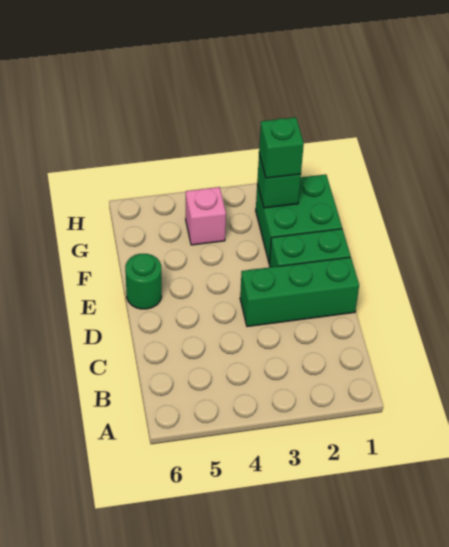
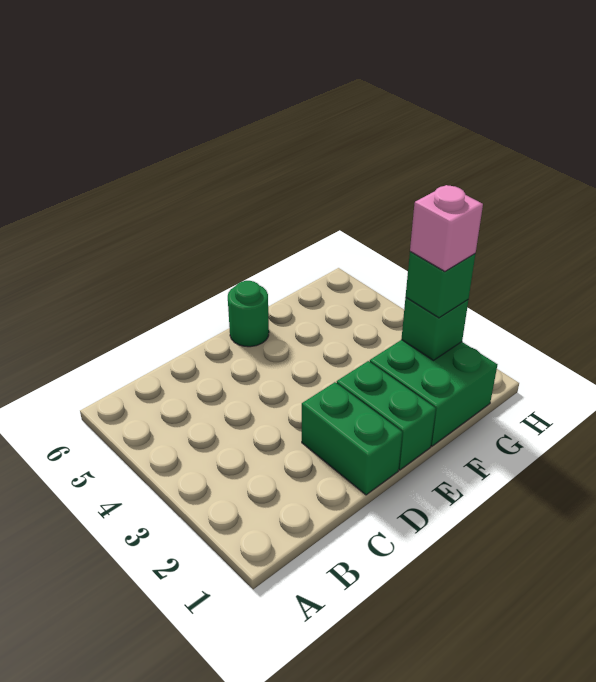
green 1x3 brick [240,257,359,327] -> green 1x2 brick [302,382,402,495]
pink 1x1 brick [186,187,226,245] -> pink 1x1 brick moved to [410,185,483,271]

